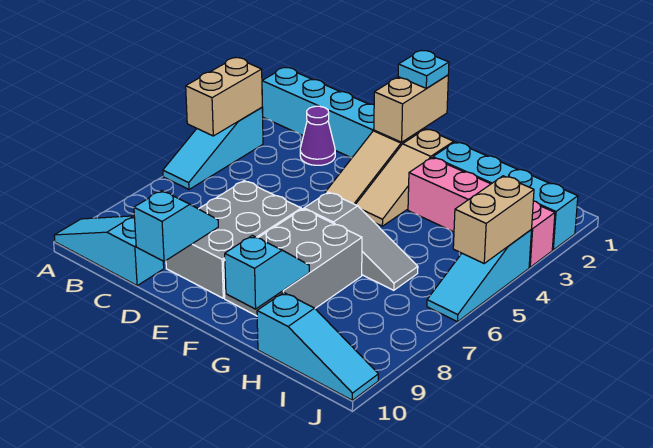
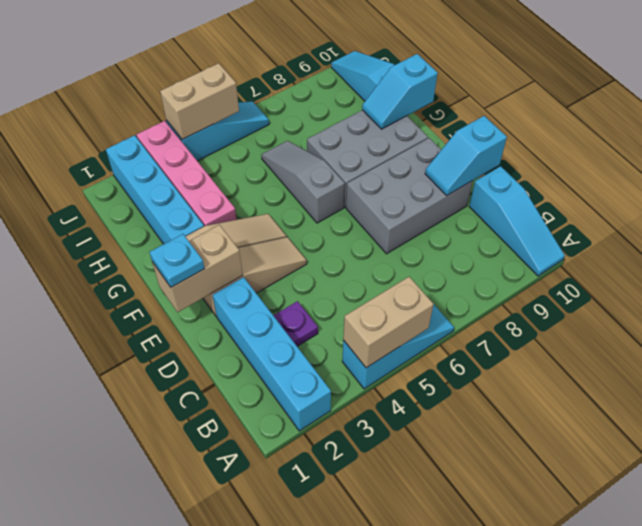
purple 1x1 cone [300,106,335,165] -> purple 1x1 plate [273,301,318,346]

